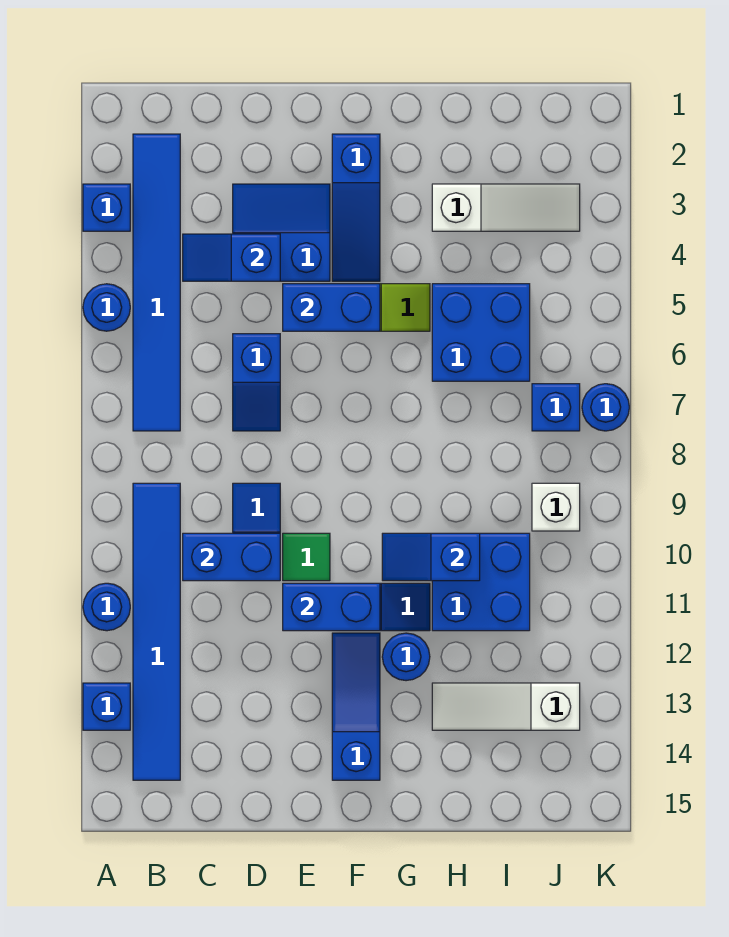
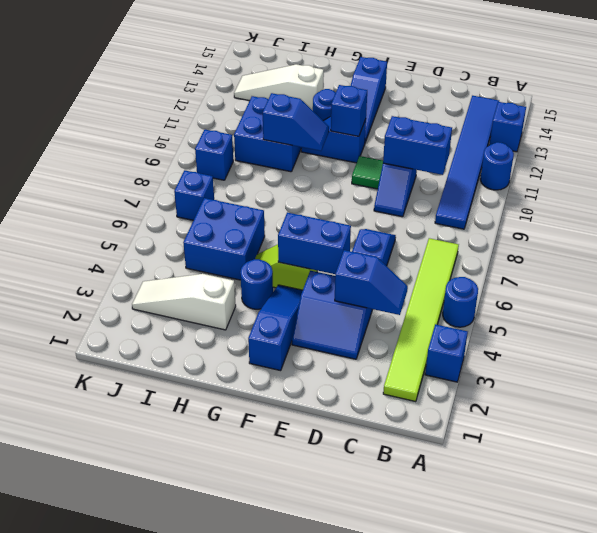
blue 1x6 tile [133,134,180,431] -> lime 1x6 tile [383,238,459,402]
blue 1x2 brick [283,583,380,631] -> blue 1x1 brick [331,85,367,136]
white 1x3 slope [432,683,580,730] -> white 1x3 slope turned to [234,64,324,111]
white 1x1 brick [532,483,580,531] -> blue 1x1 brick [195,130,233,180]
blue 1x1 round brick [582,384,629,431] -> blue 1x1 round brick moved to [240,259,273,309]

